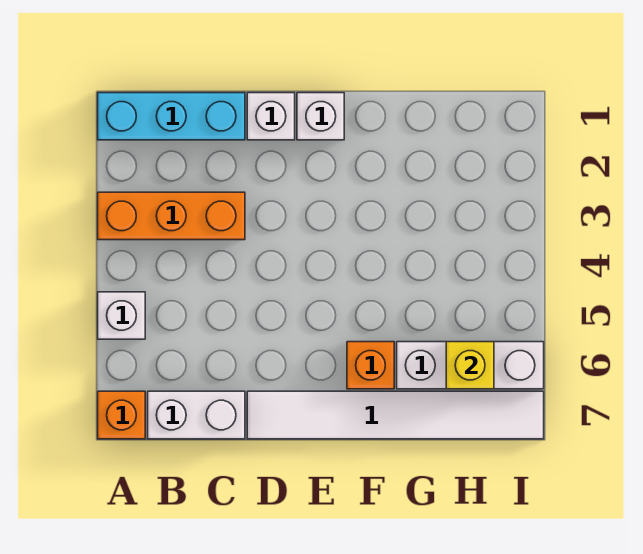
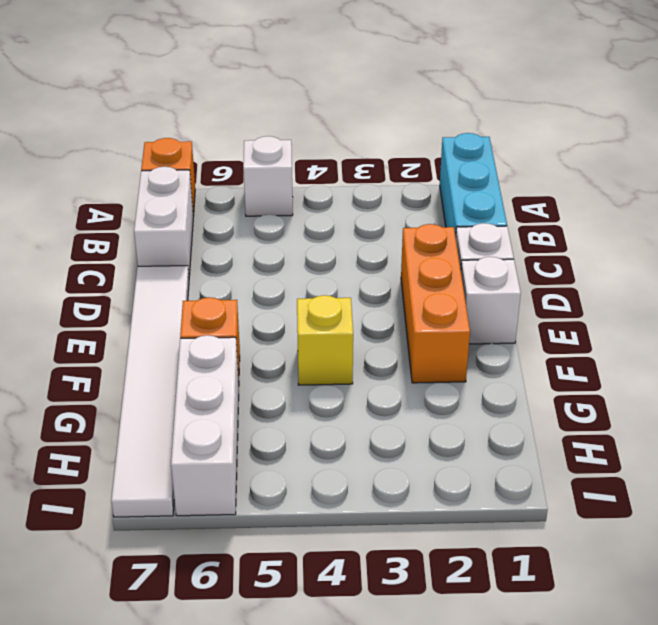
orange 1x3 brick [98,192,245,240] -> orange 1x3 brick moved to [401,224,470,383]
yellow 1x1 brick [446,342,494,389] -> yellow 1x1 brick moved to [297,295,353,385]

